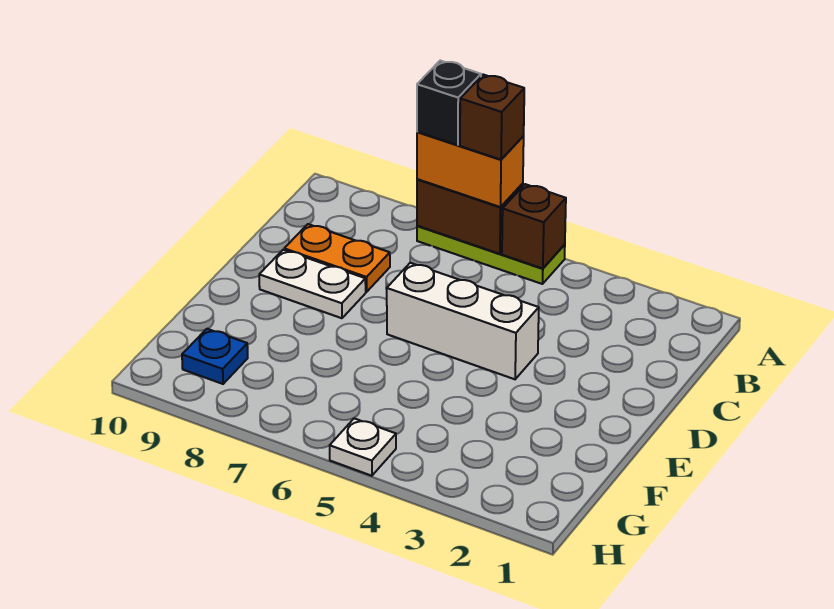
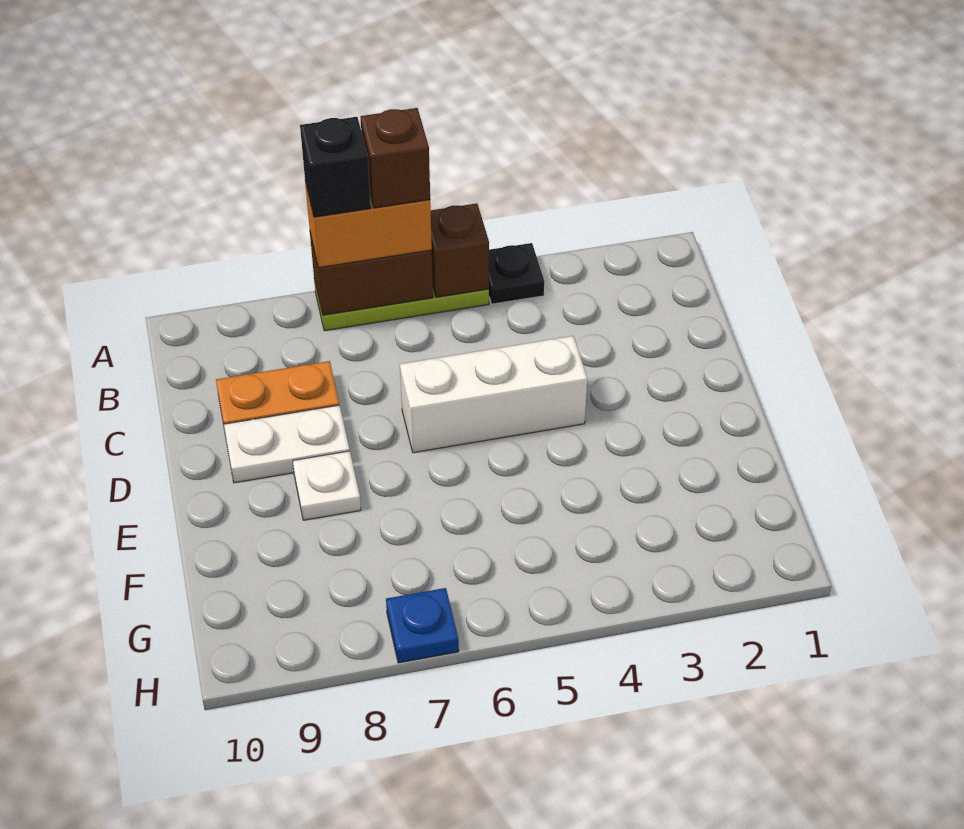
none -> black 1x1 plate [489,243,544,304]
blue 1x1 plate [182,329,248,384] -> blue 1x1 plate moved to [386,588,459,663]
white 1x1 plate [330,418,396,476] -> white 1x1 plate moved to [293,451,361,520]

